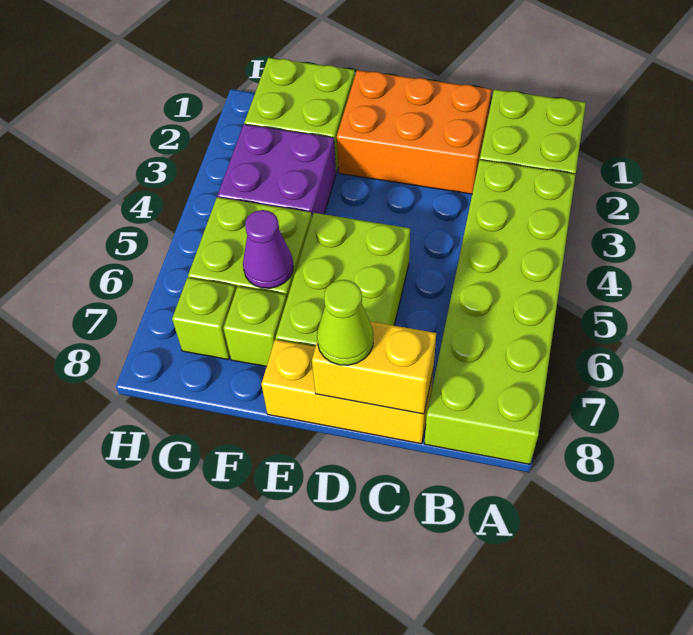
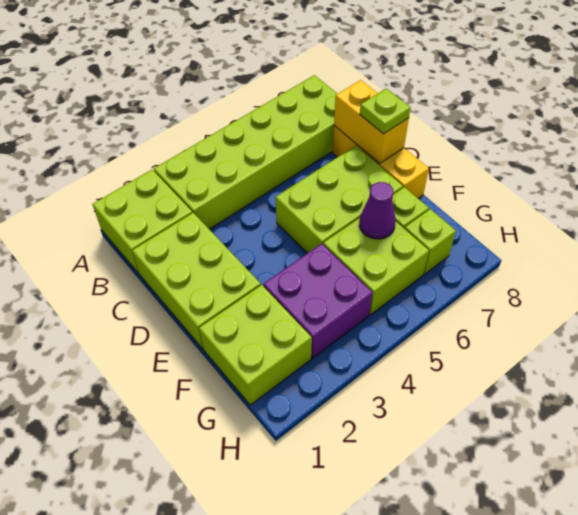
orange 2x3 brick [337,70,492,194] -> lime 2x3 brick [132,213,261,349]
lime 1x1 cone [317,280,373,365] -> lime 1x1 plate [360,88,411,134]

